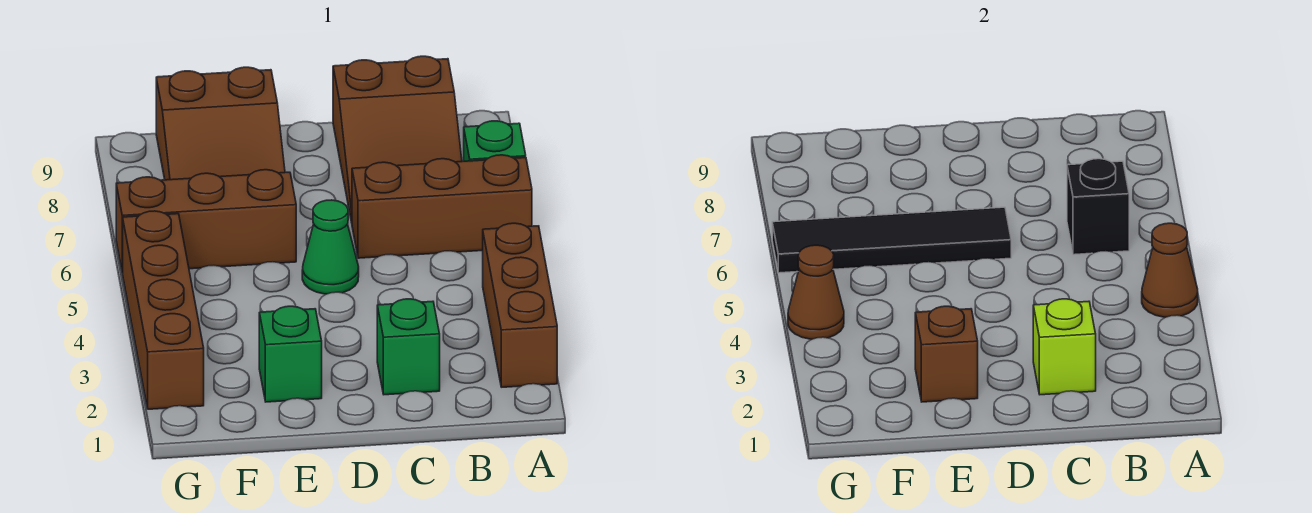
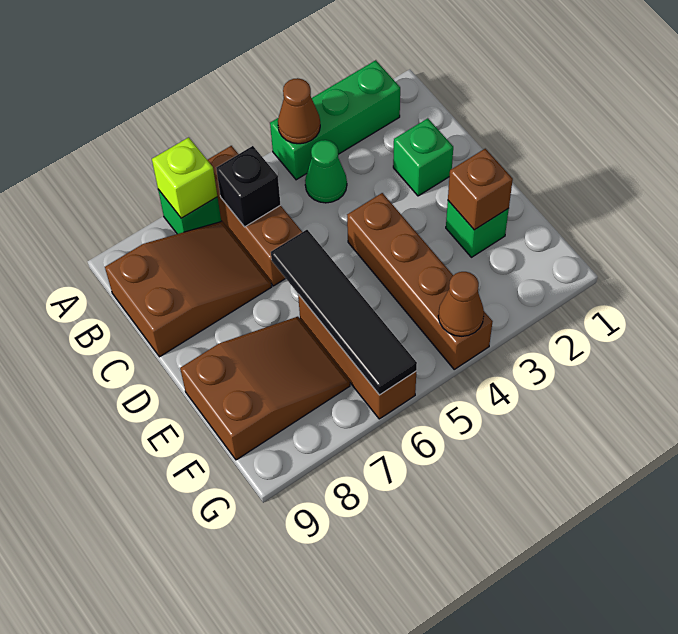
brown 1x3 brick [483,223,557,387] -> green 1x3 brick [270,60,400,180]
lime 1x1 brick [1033,299,1096,395] -> lime 1x1 brick moved to [152,137,217,218]
green 1x1 cone [302,200,359,294] -> green 1x1 cone moved to [305,140,347,203]
brown 1x4 brick [123,211,204,409] -> brown 1x4 brick turned to [347,193,493,369]

